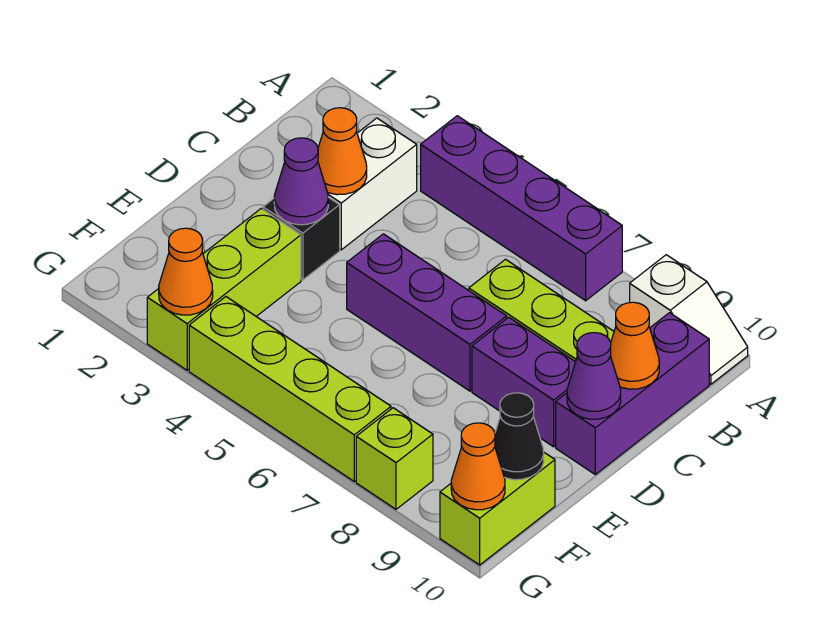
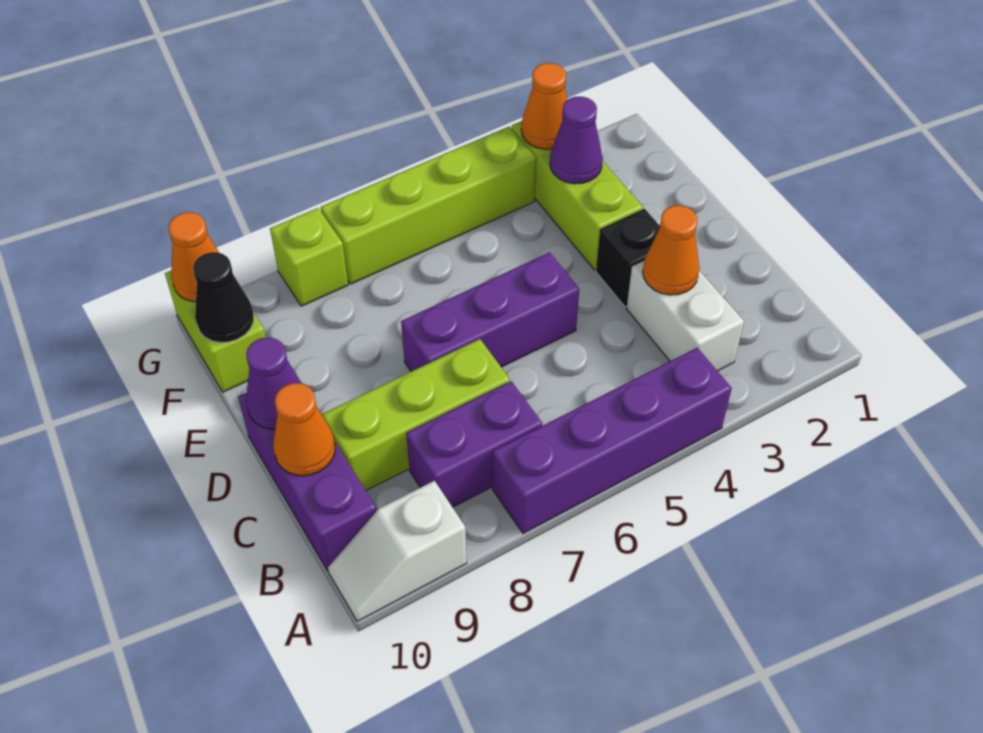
purple 1x1 cone [274,138,328,225] -> purple 1x1 cone moved to [550,97,603,184]
purple 1x2 brick [472,317,575,447] -> purple 1x2 brick moved to [406,381,542,507]

